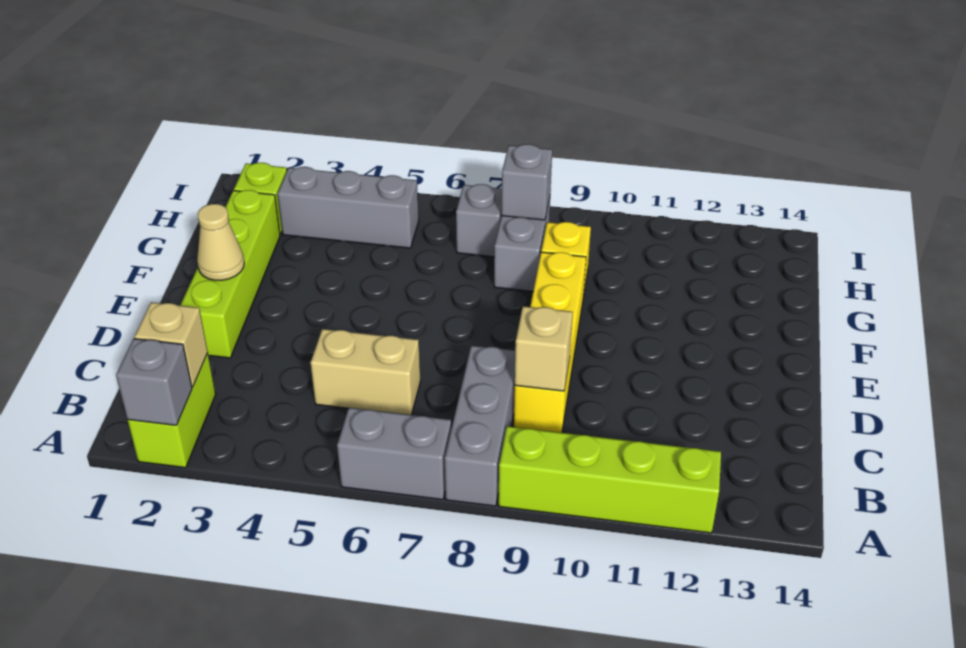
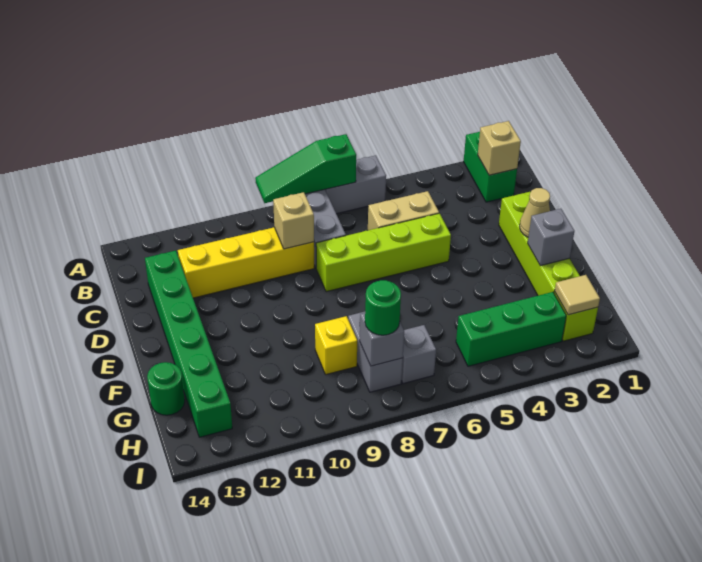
lime 1x2 brick [128,353,216,468] -> green 1x2 brick [464,132,517,202]
grey 1x1 brick [116,339,192,425] -> grey 1x1 brick moved to [528,209,574,266]
none -> green 1x3 slope [255,134,356,203]
lime 1x4 brick [499,426,721,533] -> lime 1x4 brick moved to [316,213,451,292]
yellow 1x4 brick [514,252,586,433] -> yellow 1x4 brick turned to [178,227,314,298]
none -> green 1x6 brick [145,251,232,437]
none -> green 1x1 round brick [147,362,185,415]
none -> tan 1x1 tile [555,275,600,315]
grey 1x3 brick [278,167,419,248] -> green 1x3 brick [456,292,566,366]
none -> green 1x1 round brick [365,280,401,335]

